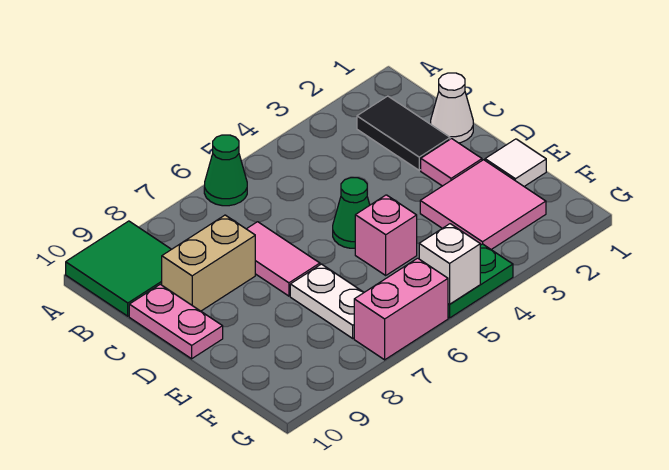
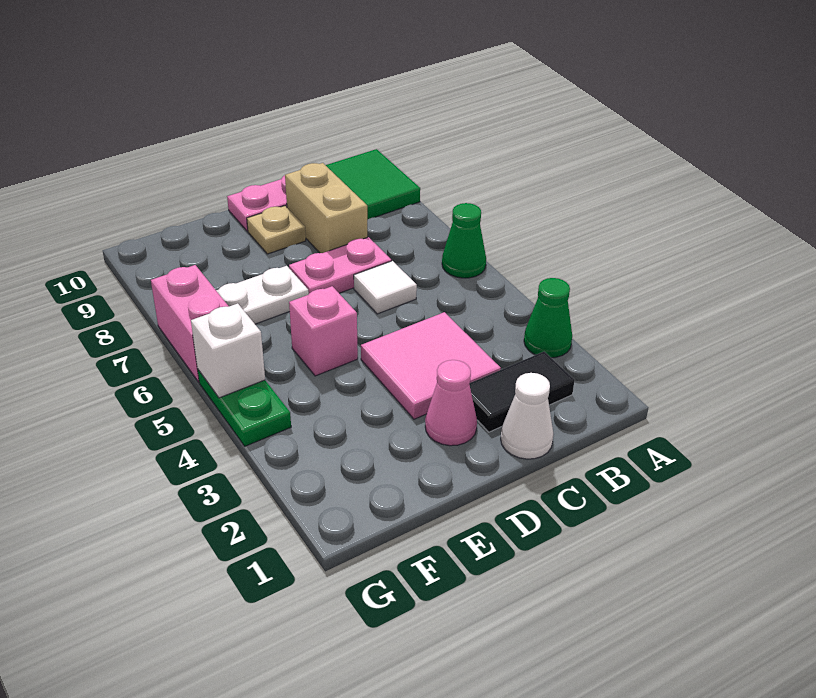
pink 1x2 tile [247,222,320,296] -> pink 1x2 plate [289,237,391,293]
pink 1x1 tile [421,139,482,186] -> pink 1x1 cone [425,360,477,446]
green 1x1 cone [333,178,370,248] -> green 1x1 cone moved to [524,278,572,358]
none -> tan 1x1 plate [247,206,306,254]
white 1x1 tile [485,139,546,186] -> white 1x1 tile moved to [354,261,417,314]
pink 2x2 tile [420,160,546,249] -> pink 2x2 tile moved to [361,312,501,419]

